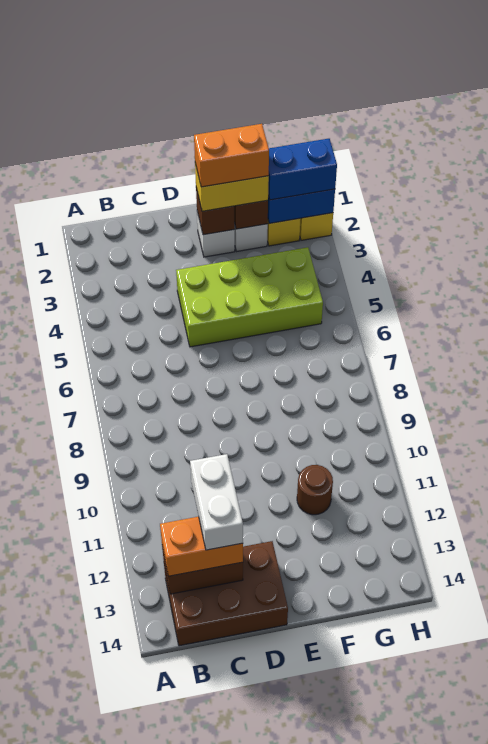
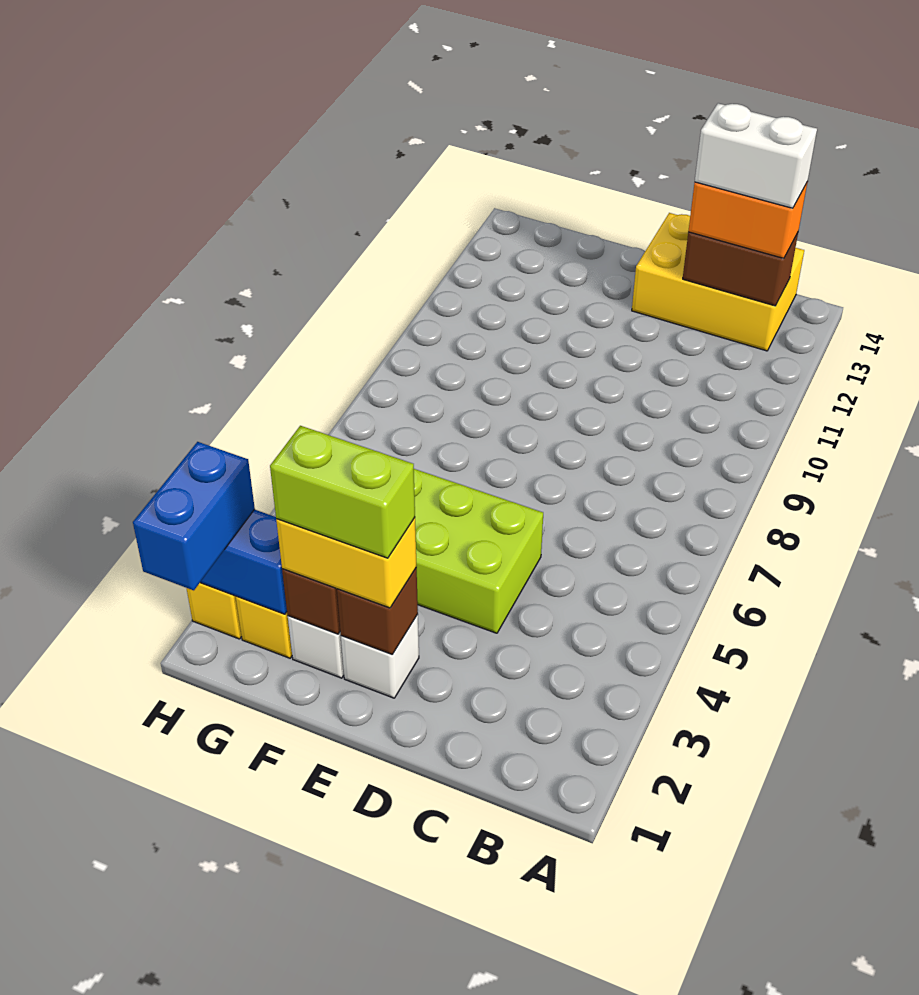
brown 2x3 brick [164,541,288,646] -> yellow 2x3 brick [632,213,804,351]
white 1x2 brick [190,454,243,550] -> white 1x2 brick turned to [695,103,817,208]
orange 1x2 brick [194,124,269,187] -> lime 1x2 brick [270,426,415,558]
brown 1x1 round brick [297,465,333,515] -> none
blue 1x2 brick [268,139,337,200] -> blue 1x2 brick turned to [133,442,255,590]

